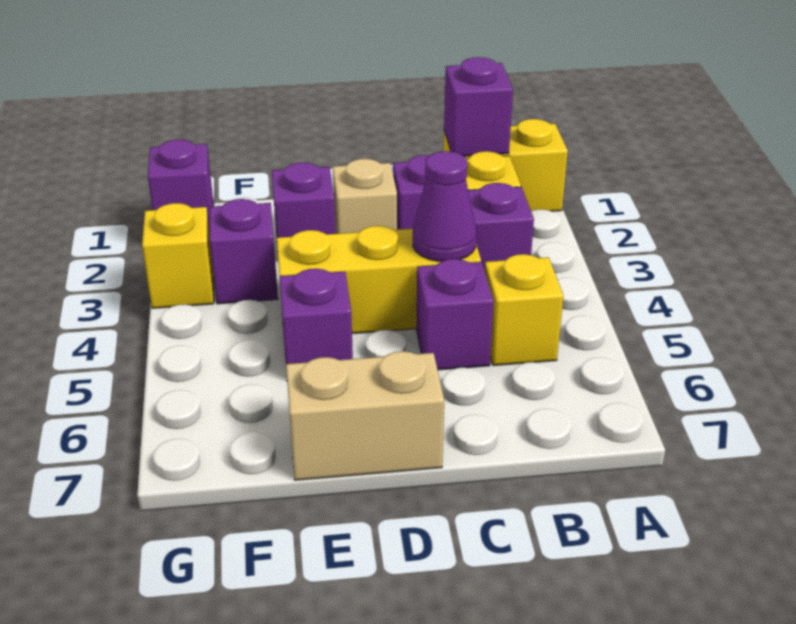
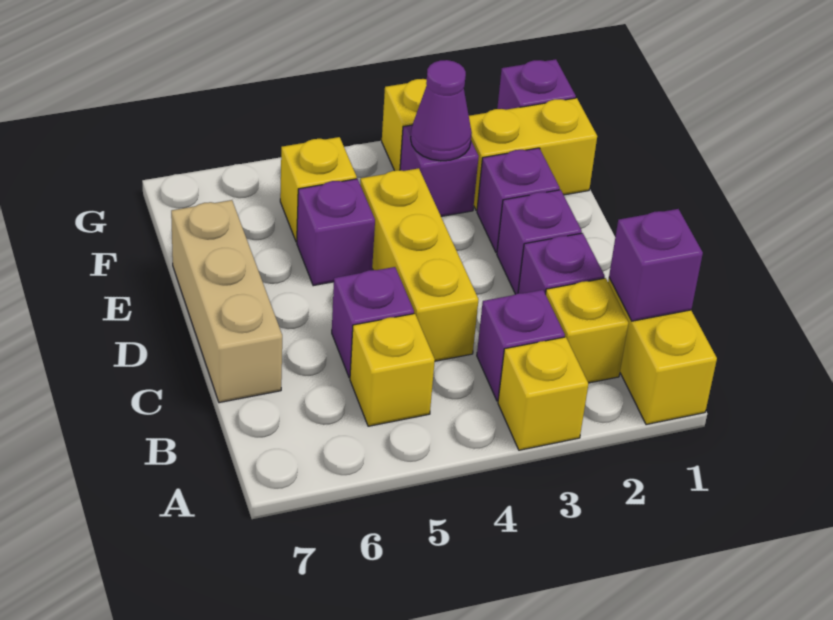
none -> yellow 1x1 brick [498,337,588,450]
purple 1x1 cone [413,151,476,261] -> purple 1x1 cone moved to [411,60,472,161]
tan 1x1 brick [333,159,397,234] -> purple 1x1 brick [497,190,582,294]
tan 1x2 brick [286,351,444,480] -> tan 1x3 brick [171,200,282,403]
none -> yellow 1x2 brick [469,98,597,210]
none -> yellow 1x1 brick [280,137,357,242]

